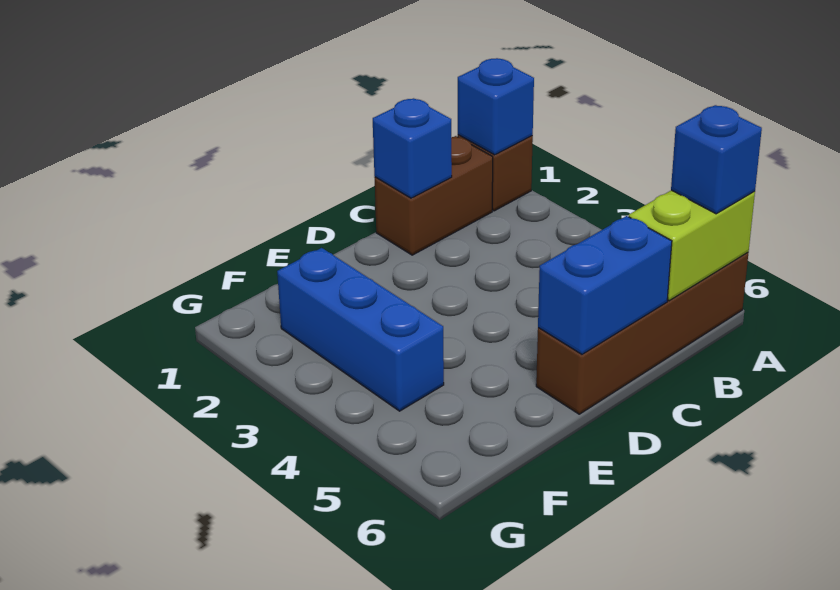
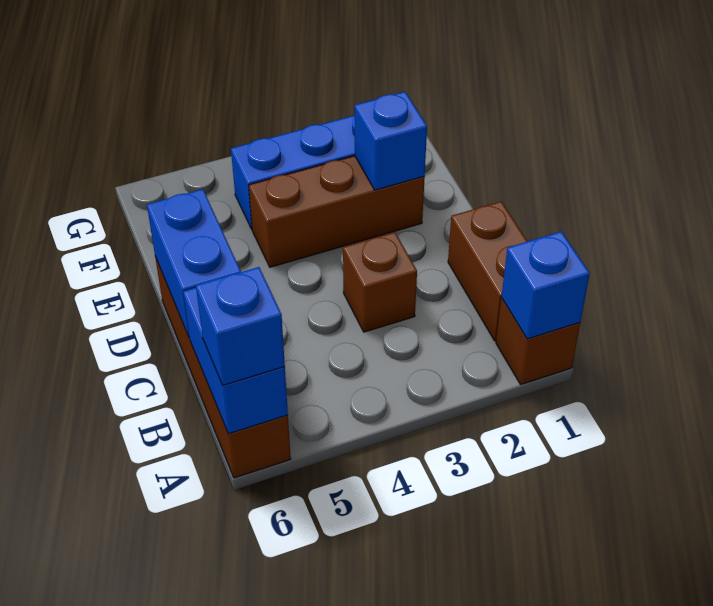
lime 1x2 brick [629,190,755,301] -> blue 1x2 brick [183,288,288,434]
blue 1x1 brick [373,98,452,198] -> blue 1x1 brick moved to [355,92,427,190]
none -> brown 1x1 brick [343,232,417,332]
none -> brown 1x3 brick [249,156,425,267]

